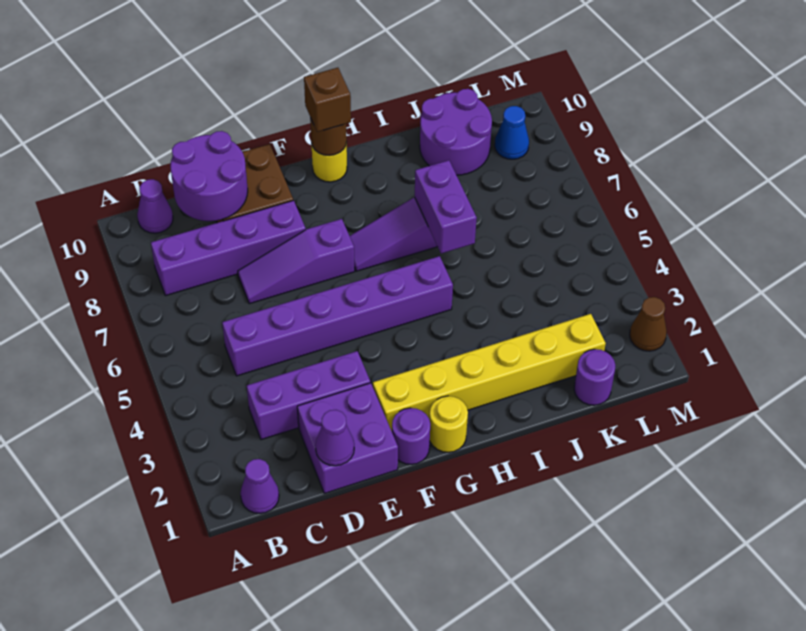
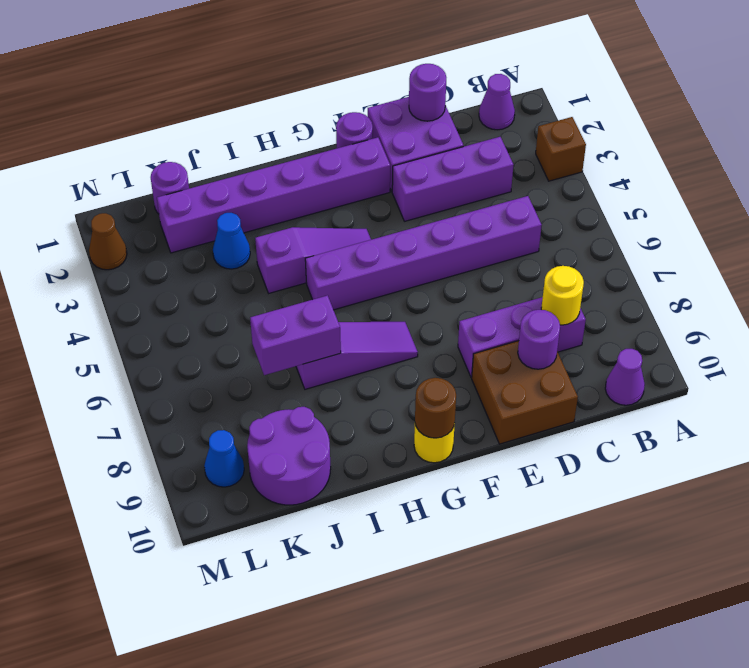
purple 1x4 brick [151,200,306,296] -> purple 1x3 brick [458,297,586,378]
purple 2x2 round brick [170,131,248,221] -> purple 1x1 round brick [518,310,560,369]
purple 1x1 cone [315,410,354,466] -> purple 1x1 round brick [409,64,446,121]
purple 1x3 slope [238,219,355,304] -> purple 1x3 slope moved to [255,227,371,293]
yellow 1x6 brick [373,314,606,431] -> purple 1x6 brick [157,137,390,253]
yellow 1x1 round brick [430,396,468,452] -> yellow 1x1 round brick moved to [541,266,584,325]
brown 1x1 brick [304,68,351,132] -> brown 1x1 brick moved to [536,117,586,181]
purple 1x2 brick [415,160,477,254] -> purple 1x2 brick turned to [250,295,341,375]
none -> blue 1x1 cone [213,213,250,269]

